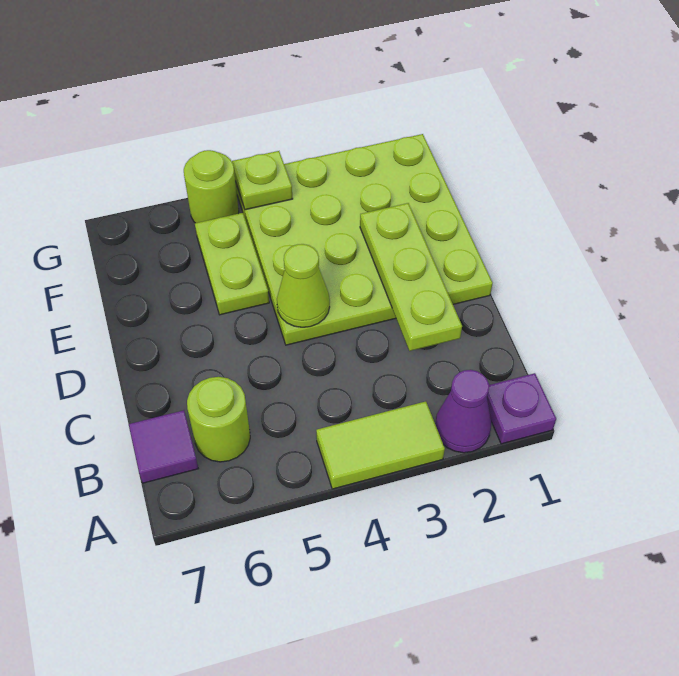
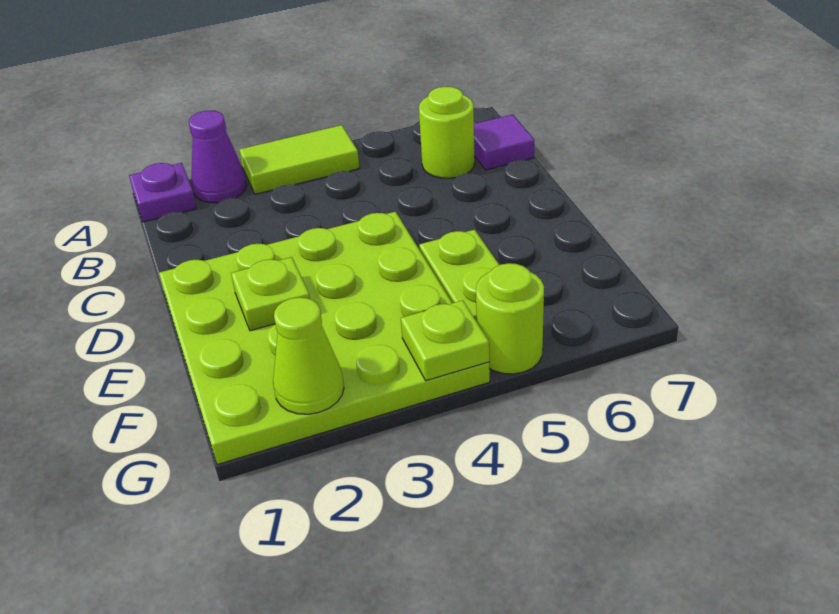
lime 1x3 plate [360,203,462,351] -> lime 1x1 plate [231,257,310,331]
lime 1x1 cone [277,244,330,327] -> lime 1x1 cone moved to [273,297,344,414]

